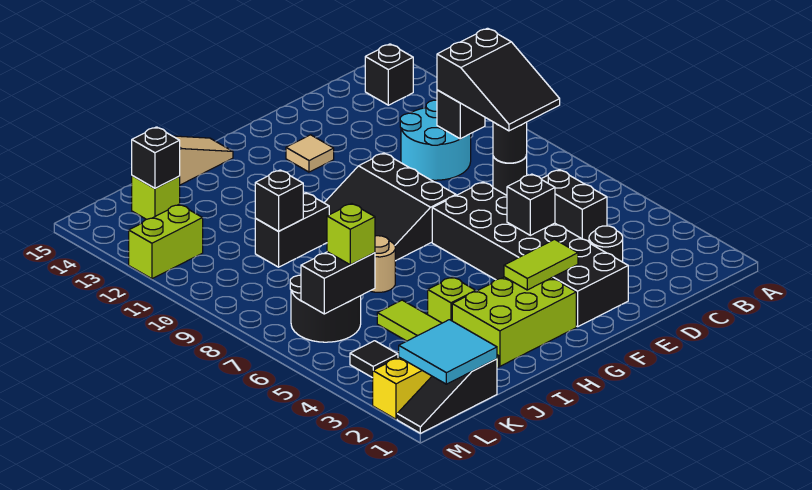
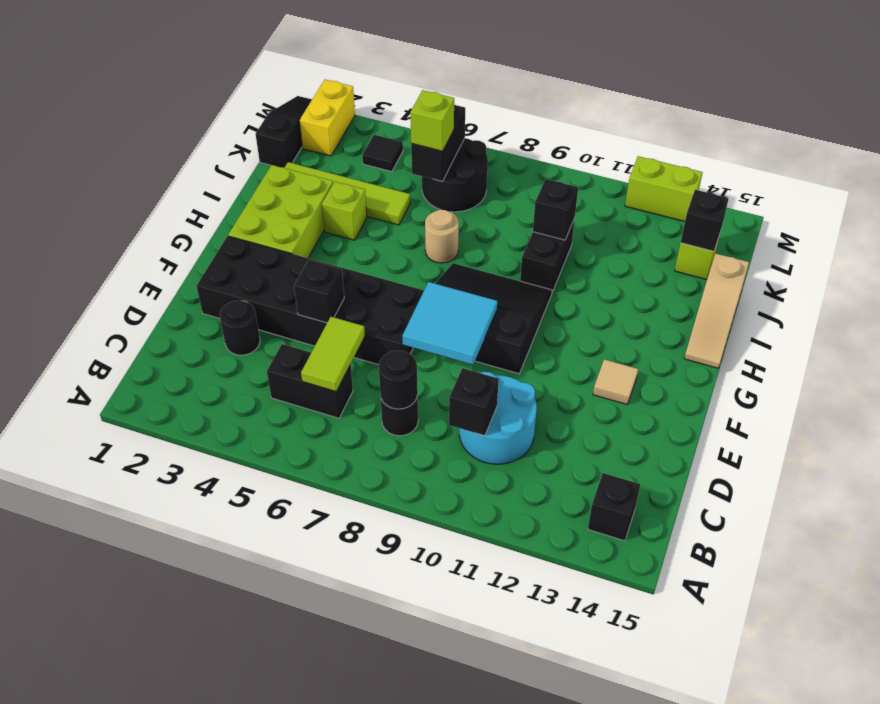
black 2x3 slope [437,28,560,131] -> none
lime 1x2 tile [504,239,578,290] -> lime 1x2 tile moved to [301,317,365,392]
cyan 2x2 tile [399,320,497,384] -> cyan 2x2 tile moved to [402,282,497,365]
lime 1x2 brick [129,204,203,279] -> lime 1x2 brick turned to [625,156,703,221]

